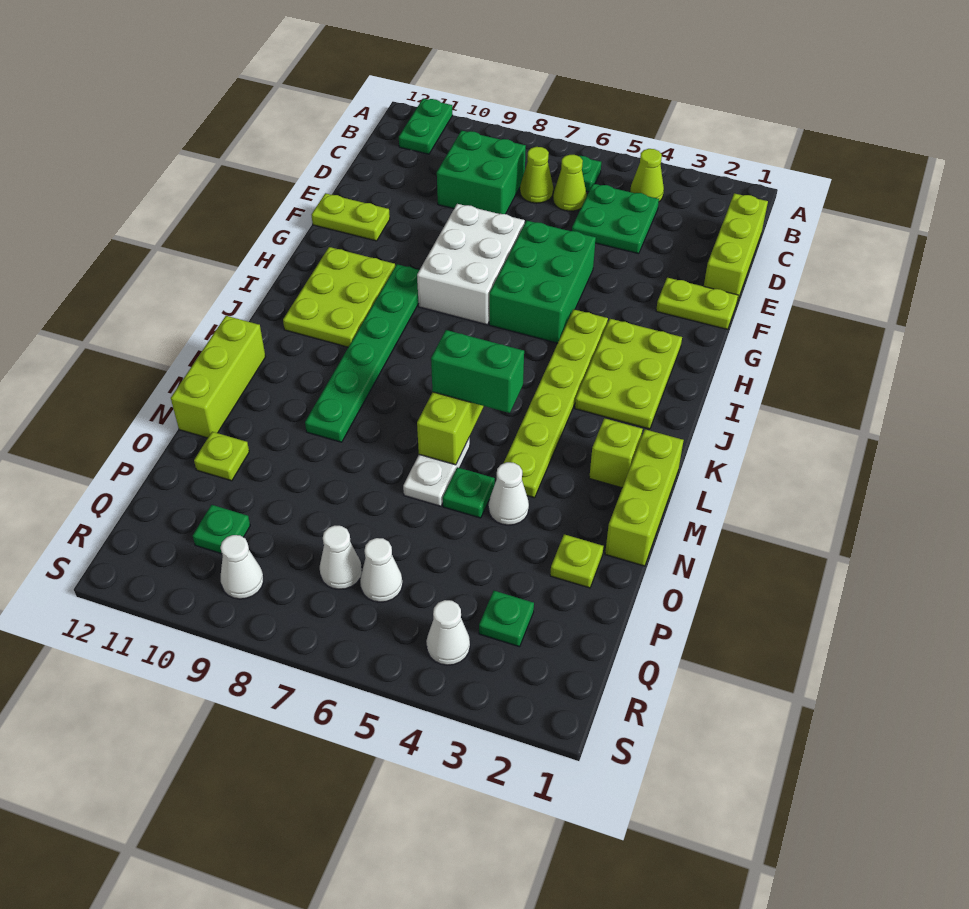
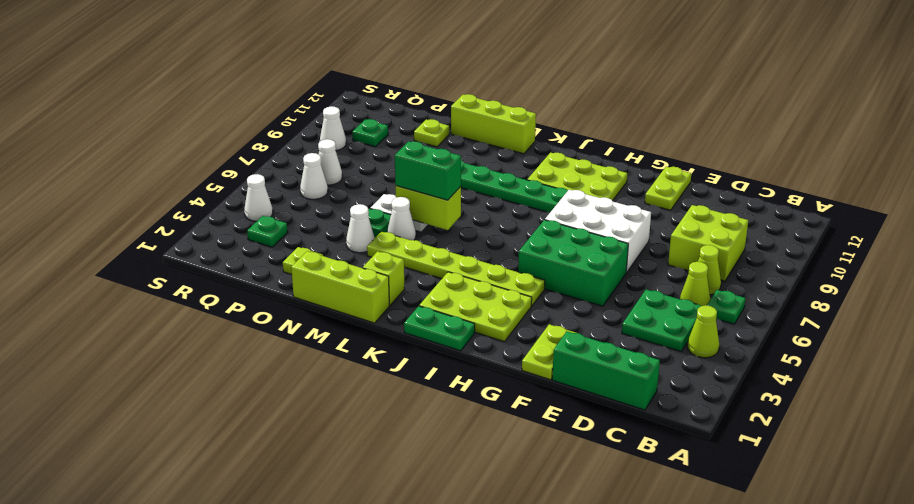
green 1x2 plate [399,99,453,154] -> green 1x2 plate moved to [404,306,475,351]
lime 1x3 brick [704,193,768,302] -> green 1x3 brick [552,331,660,410]
green 2x2 brick [437,131,526,214] -> lime 2x2 brick [668,205,748,281]
green 1x2 brick [431,330,524,413] -> green 1x2 brick turned to [395,141,461,200]
none -> white 1x1 cone [387,197,416,240]

